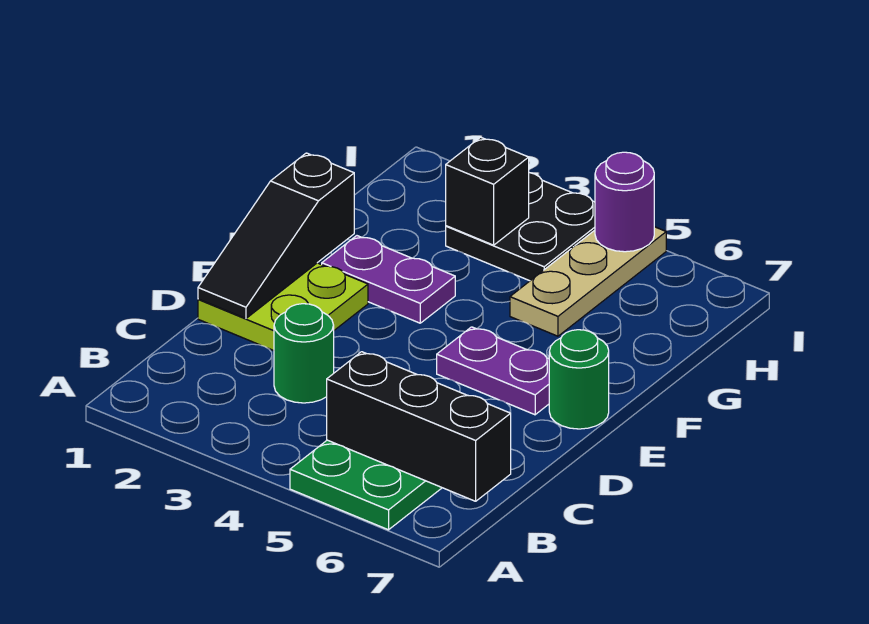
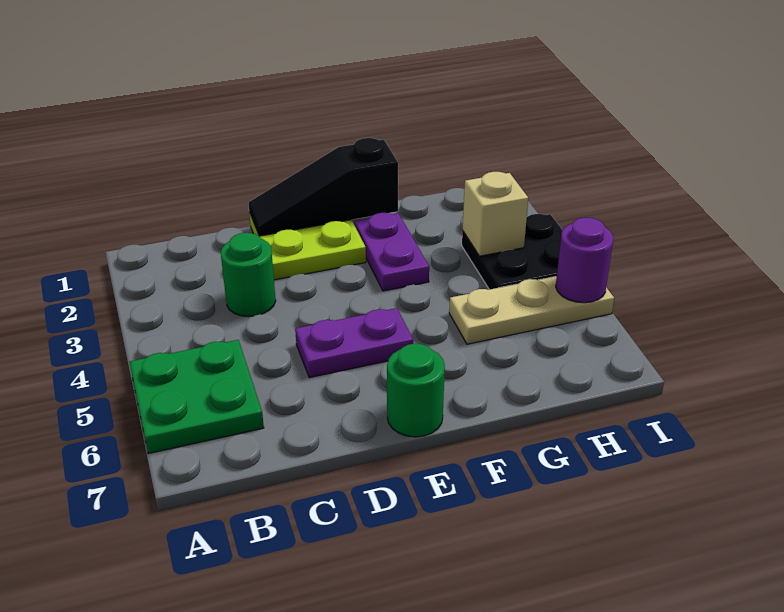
black 1x3 brick [327,352,511,501] -> none
purple 1x2 plate [437,327,549,415] -> purple 1x2 plate turned to [295,308,413,378]
black 1x1 brick [446,137,529,245] -> tan 1x1 brick [463,172,528,256]

